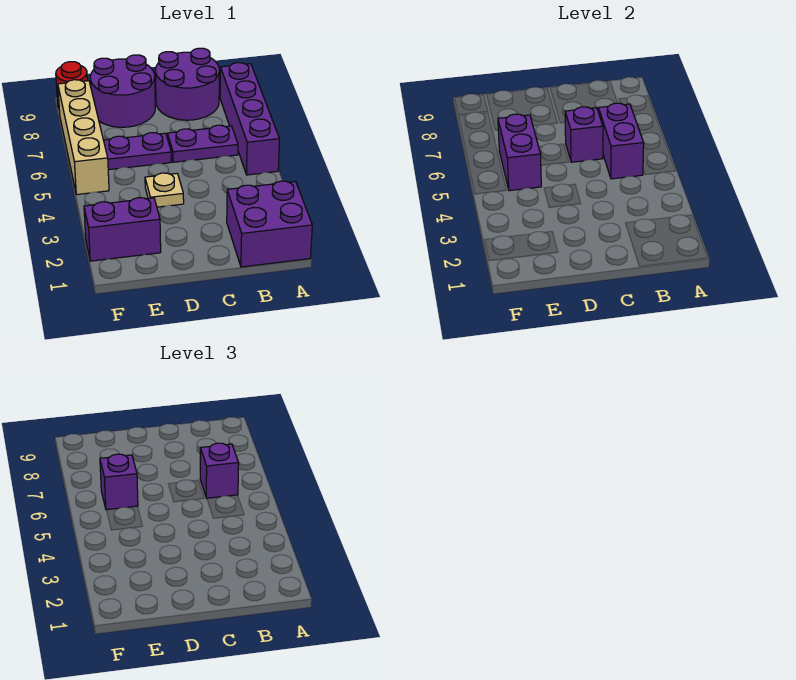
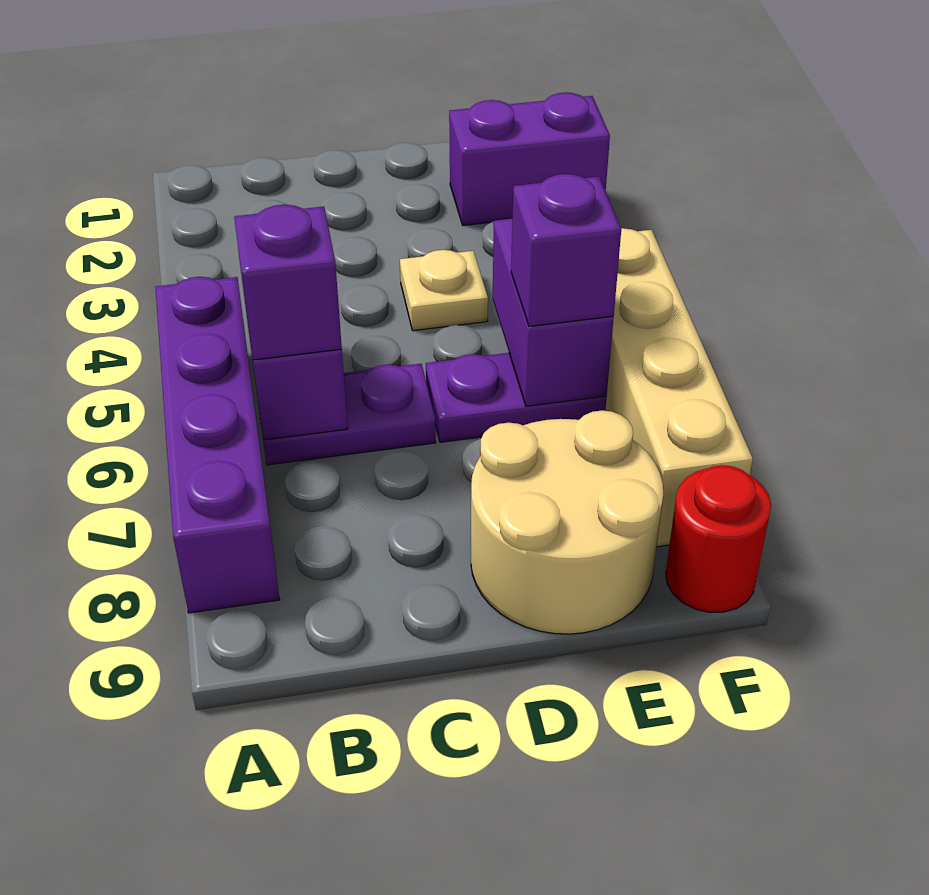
purple 2x2 brick [227,181,312,267] -> none
purple 2x2 round brick [155,48,219,120] -> none
purple 1x1 brick [565,107,603,162] -> none
purple 2x2 round brick [90,55,155,127] -> tan 2x2 round brick [471,410,663,634]

